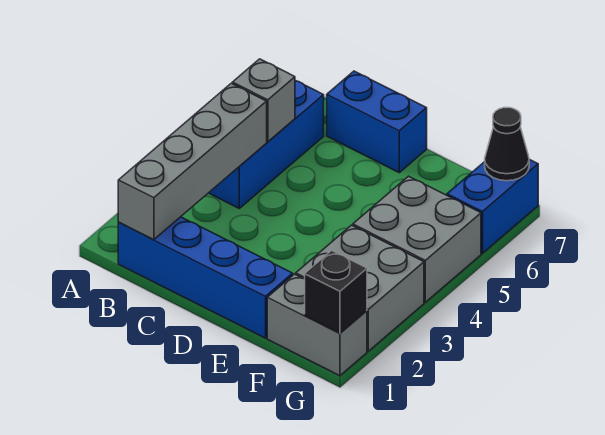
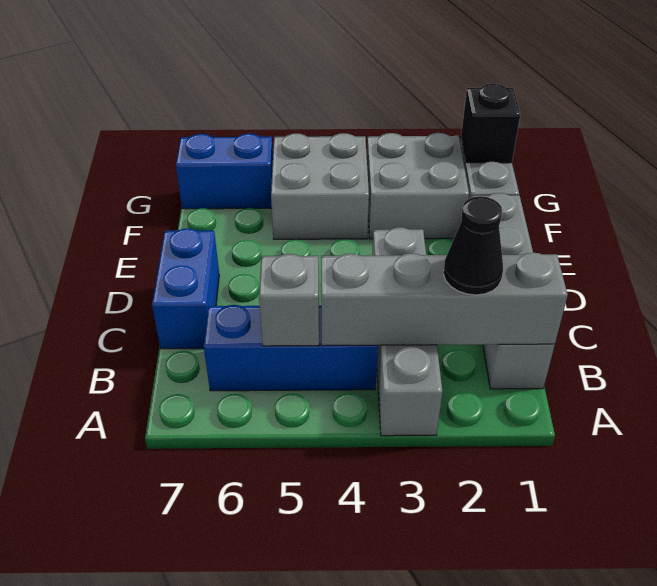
none -> grey 1x4 brick [372,227,442,436]
blue 1x4 brick [118,217,293,338] -> grey 1x4 brick [472,193,555,389]
black 1x1 cone [485,108,529,181] -> black 1x1 cone moved to [443,196,503,295]

